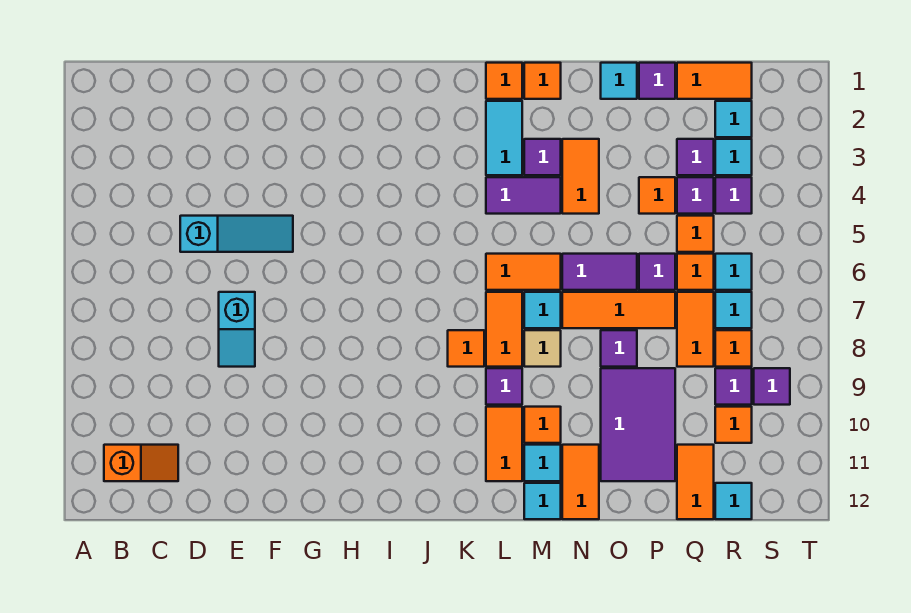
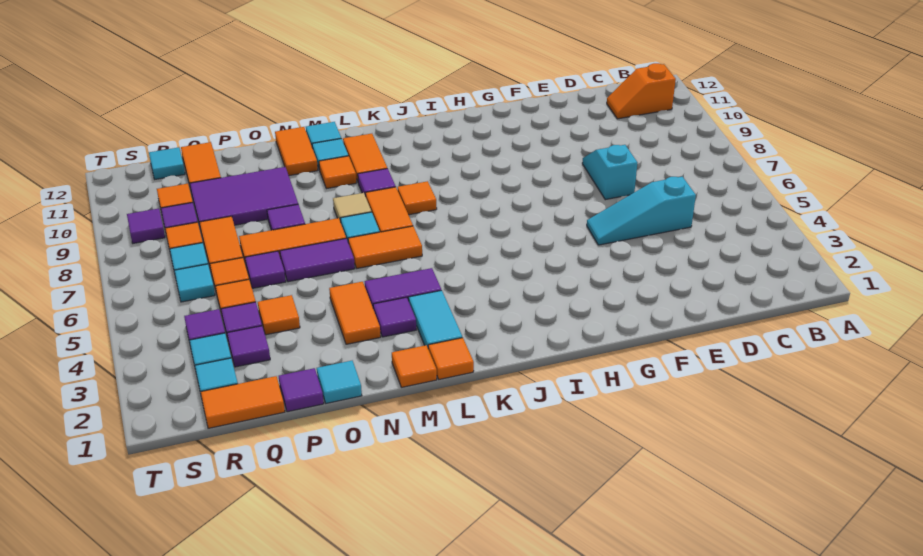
purple 2x3 tile [601,368,675,481] -> purple 2x3 tile turned to [190,167,298,226]

